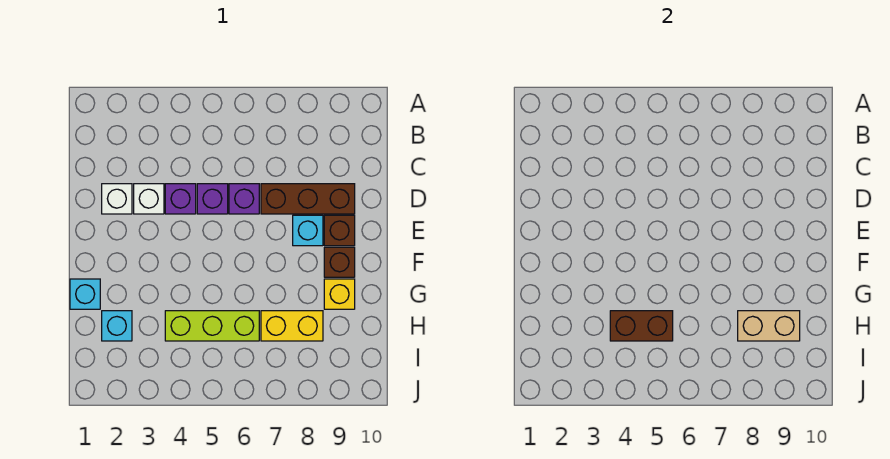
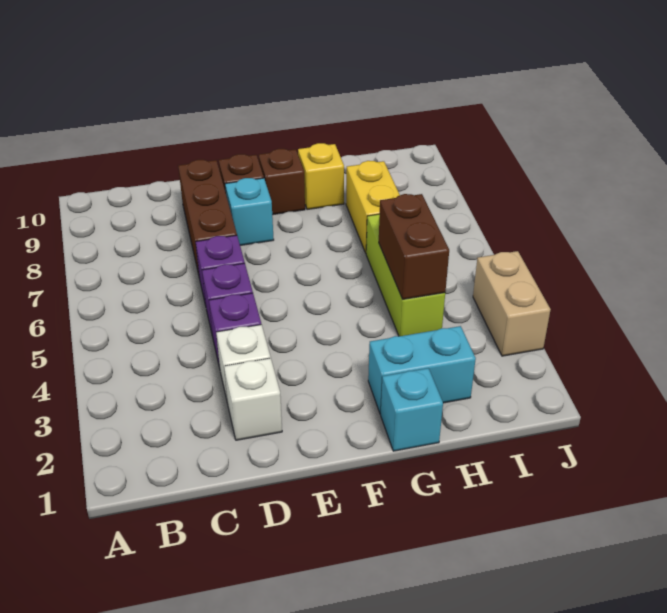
cyan 1x1 brick [102,311,132,341] -> cyan 1x2 brick [368,326,476,414]
tan 1x2 brick [738,311,800,341] -> tan 1x2 brick moved to [473,251,551,356]

